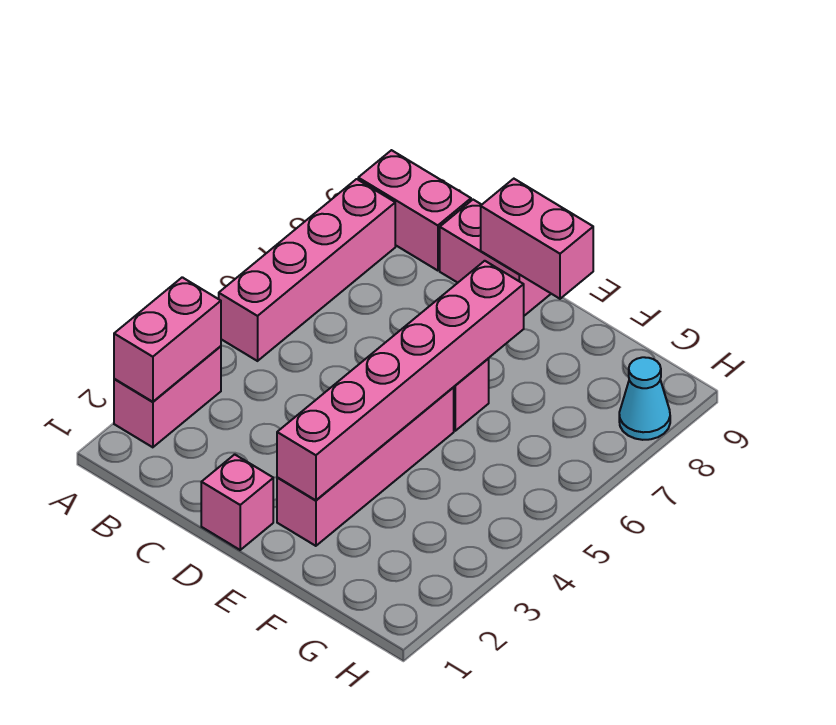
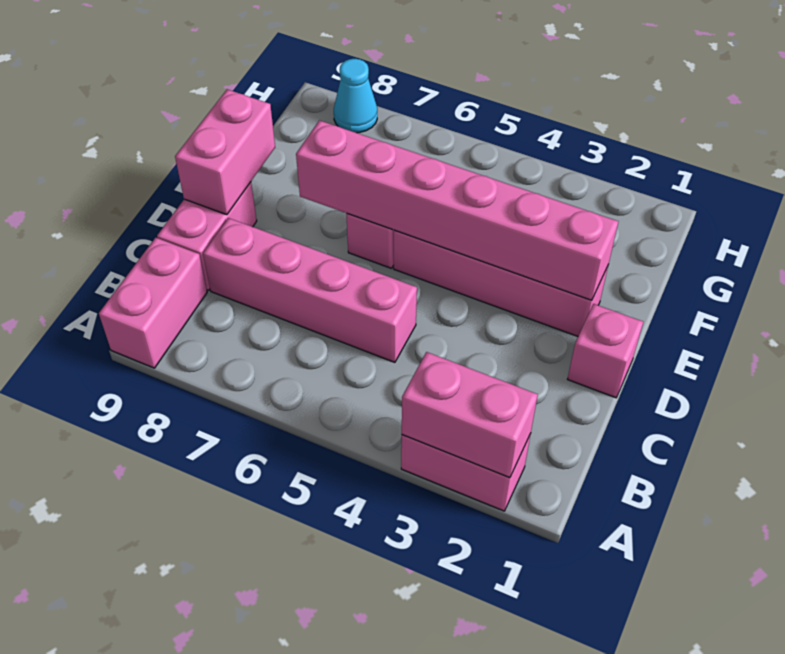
pink 1x4 brick [219,179,395,361] -> pink 1x4 brick moved to [203,218,417,362]

